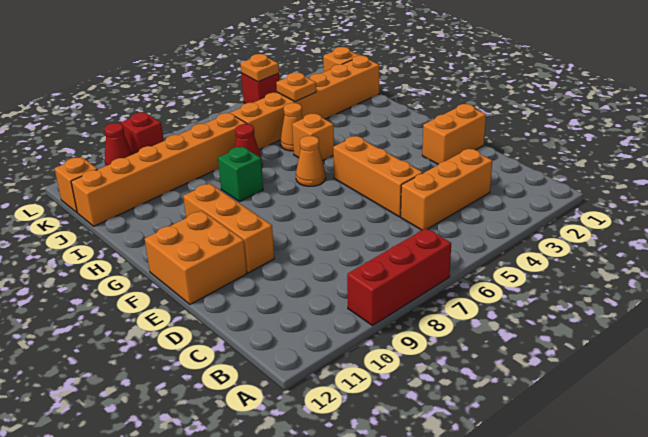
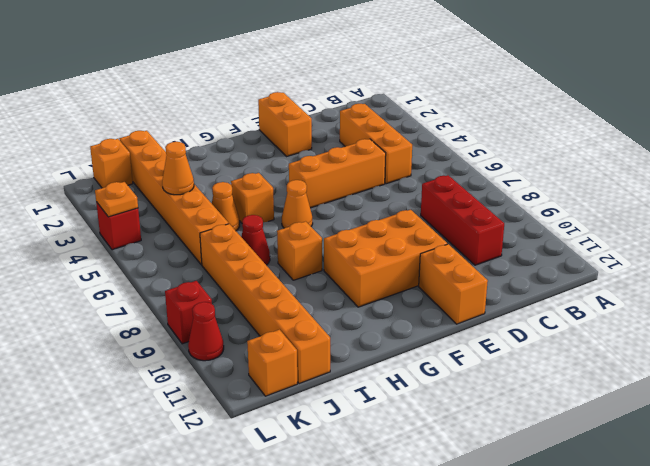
red 1x3 brick [347,228,451,326] -> red 1x3 brick moved to [421,175,504,265]
orange 1x3 brick [183,183,274,273] -> orange 2x3 brick [324,210,447,307]
orange 2x2 brick [145,211,247,304] -> orange 1x2 brick [419,244,488,324]
green 1x1 brick [218,147,263,202] -> orange 1x1 brick [277,221,322,280]
orange 1x1 plate [276,72,316,102] -> orange 1x1 cone [162,142,194,195]

